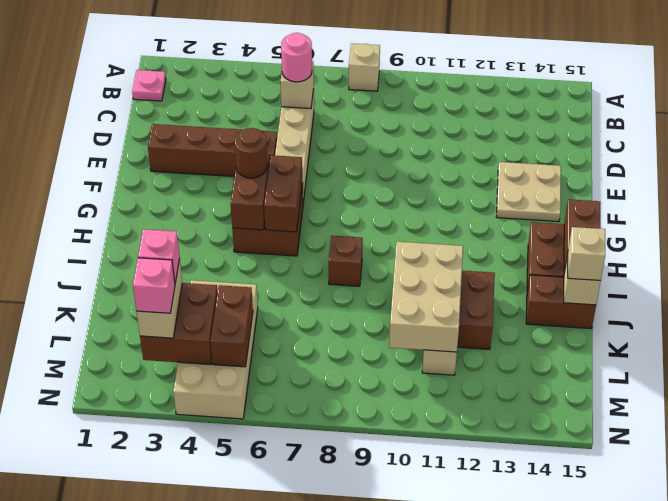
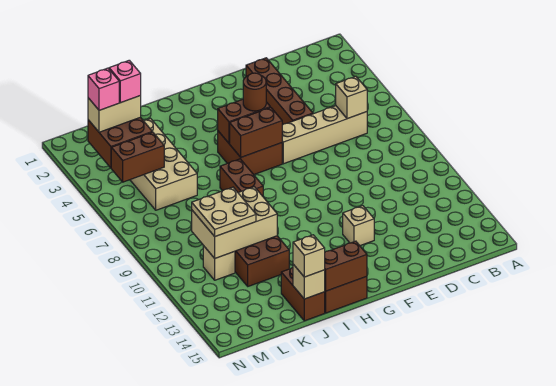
tan 1x1 brick [349,43,380,91] -> tan 1x1 brick moved to [343,206,374,246]
pink 1x1 plate [132,70,166,101] -> none
pink 1x1 round brick [281,33,312,82] -> none
tan 2x2 plate [497,162,561,222] -> tan 2x2 plate moved to [192,187,256,236]
brown 1x1 brick [329,236,363,286] -> brown 1x2 brick [220,159,263,196]
tan 2x4 brick [173,280,258,419] -> tan 2x4 brick turned to [130,118,197,210]

